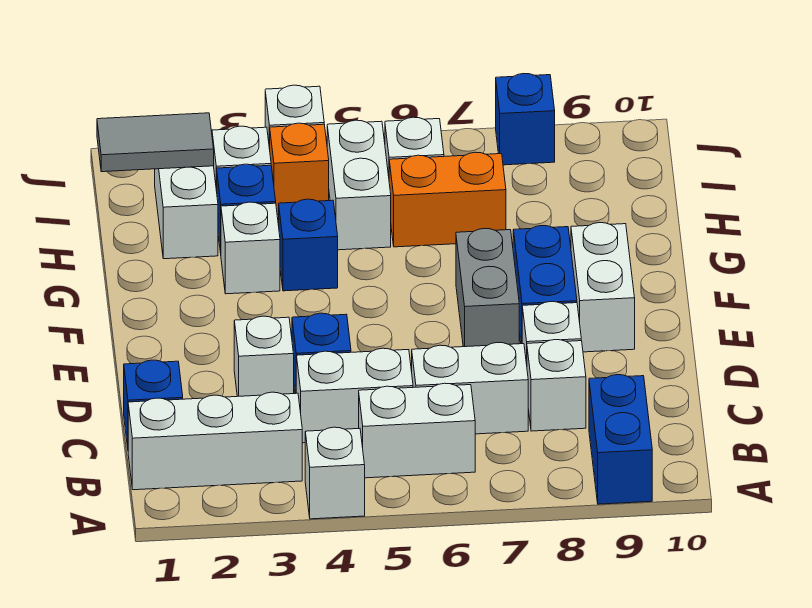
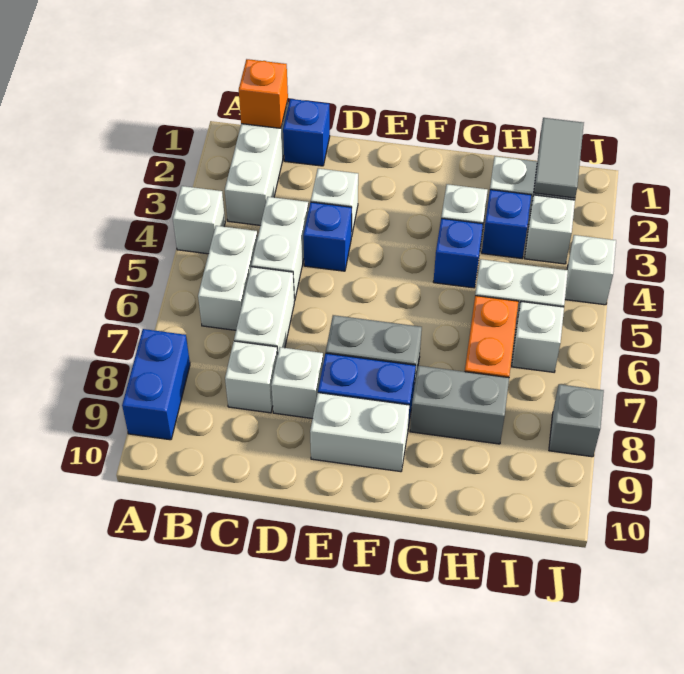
blue 1x2 brick [589,375,652,504] -> blue 1x2 brick turned to [122,329,190,440]
none -> grey 1x2 brick [410,366,509,444]
orange 1x1 brick [270,123,329,215] -> orange 1x1 brick moved to [239,59,288,128]
blue 1x1 brick [496,74,555,165] -> grey 1x1 brick [549,384,604,457]

